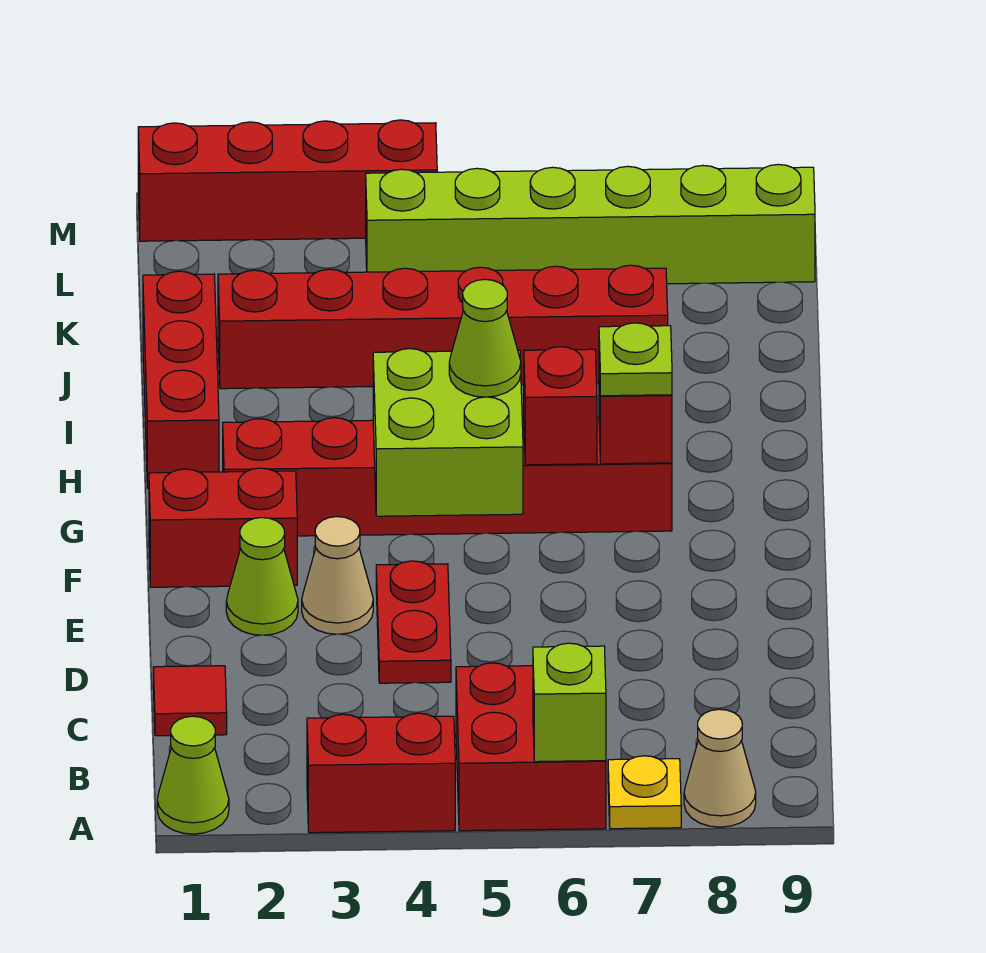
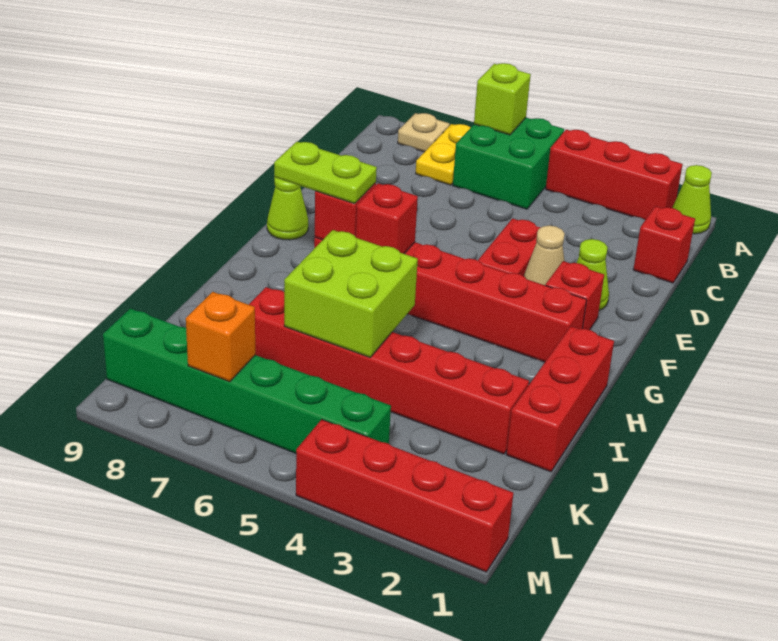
red 1x2 brick [307,713,455,833] -> red 1x3 brick [546,129,683,220]
red 2x2 brick [456,663,606,831] -> green 2x2 brick [453,118,564,209]
yellow 1x1 plate [608,756,681,829] -> yellow 1x2 plate [416,124,471,185]
tan 1x1 cone [684,709,756,827] -> tan 1x1 plate [398,113,450,152]
red 1x1 tile [153,666,227,736] -> red 1x1 brick [633,206,695,283]
red 1x2 brick [149,468,297,587] -> red 1x1 brick [545,261,604,330]
lime 2x2 brick [373,349,523,516] -> lime 2x2 brick moved to [284,230,418,357]
lime 1x1 cone [449,279,521,397] -> lime 1x1 cone moved to [267,177,308,240]
lime 1x1 plate [599,323,672,396] -> lime 1x2 plate [274,142,377,204]
lime 1x6 brick [366,164,815,284] -> green 1x6 brick [103,308,391,453]
none -> orange 1x1 brick [186,292,255,382]

